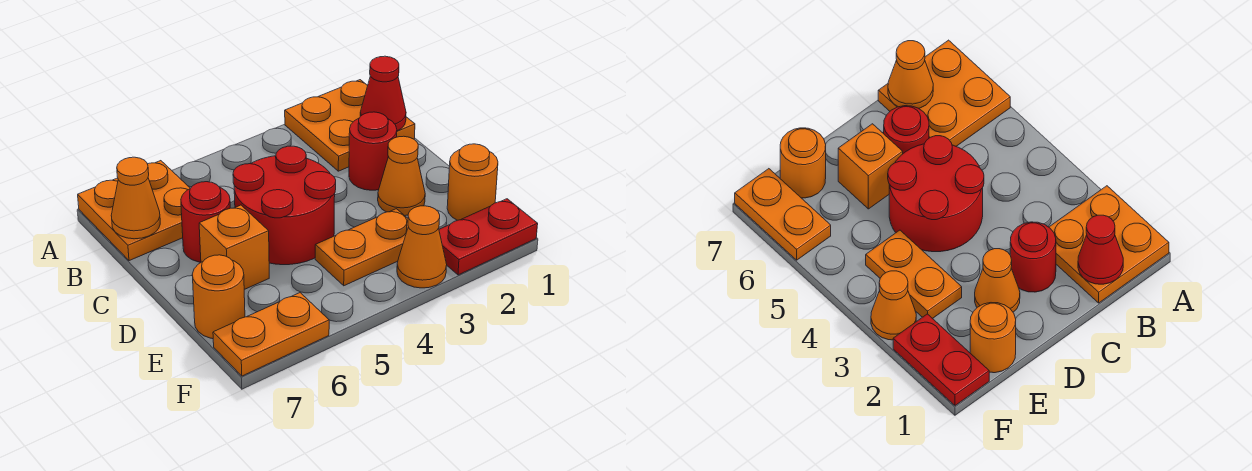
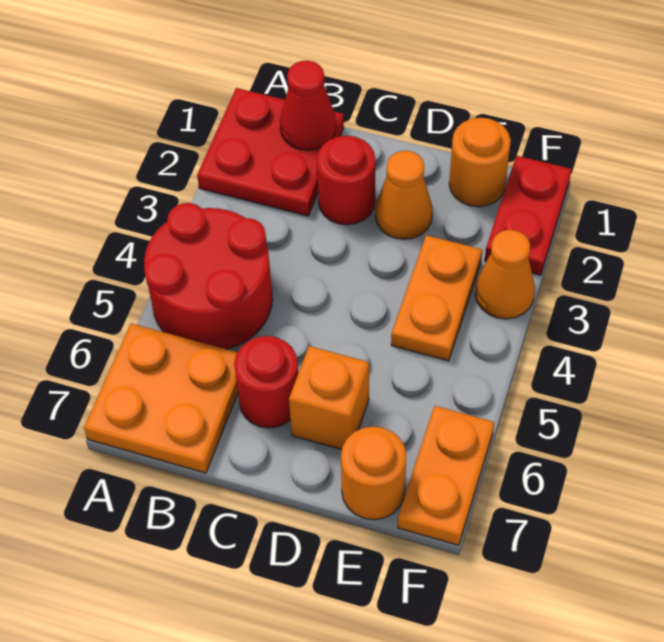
orange 2x2 plate [285,80,415,171] -> red 2x2 plate [197,88,344,216]
orange 1x1 cone [111,157,160,239] -> none
red 2x2 round brick [233,146,336,265] -> red 2x2 round brick moved to [144,203,273,349]

